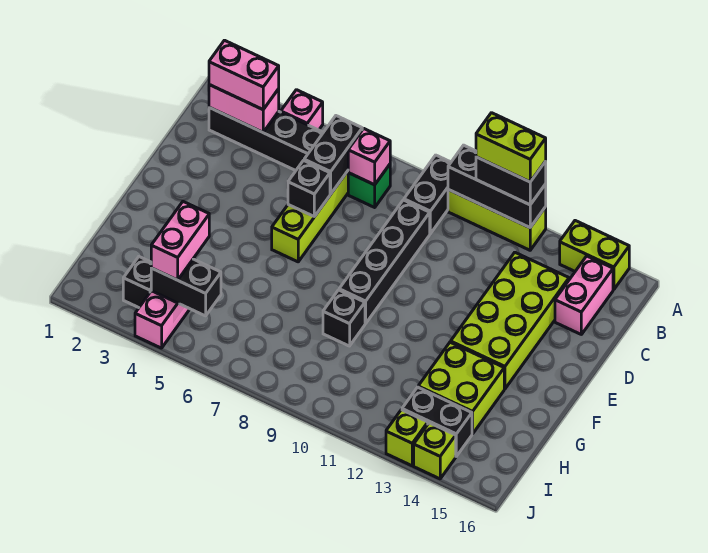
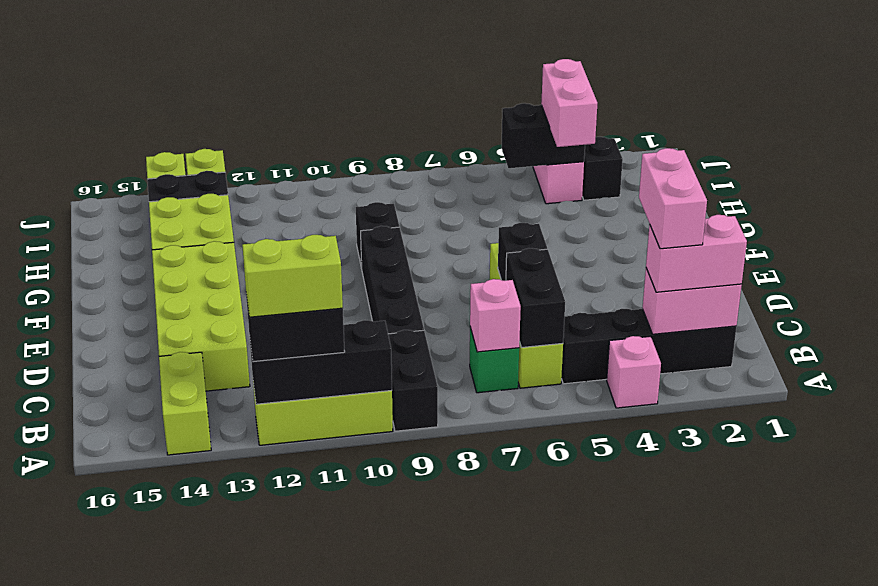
lime 1x2 brick [560,221,629,290] -> lime 1x2 brick turned to [159,352,211,455]
pink 1x2 brick [555,256,613,334] -> pink 1x2 brick moved to [639,148,707,249]

